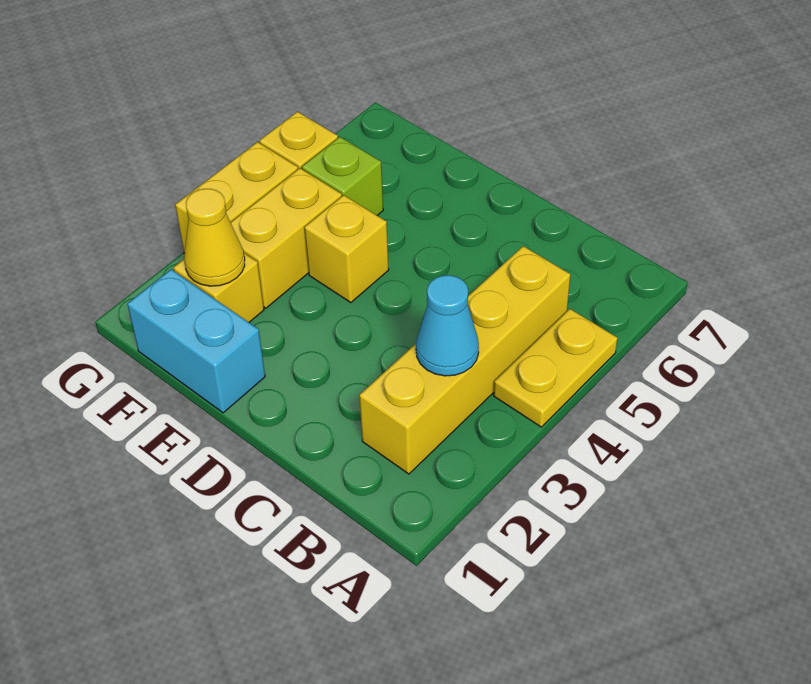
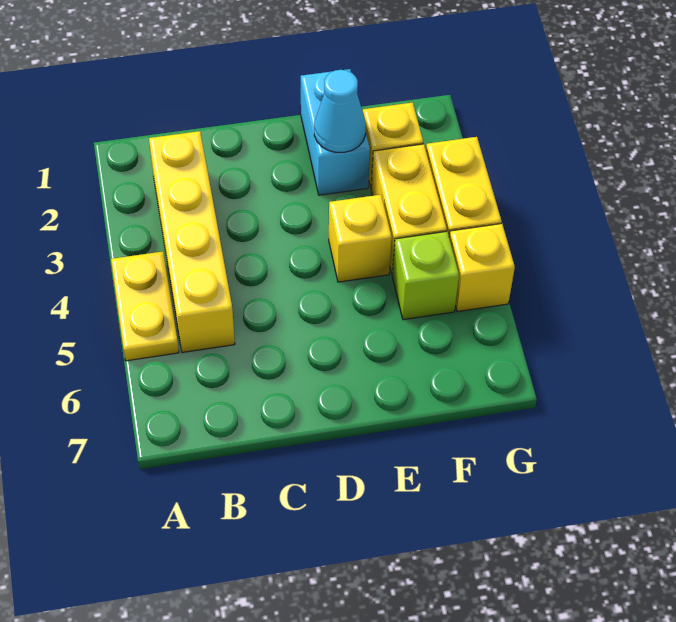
cyan 1x1 cone [416,275,479,376] -> cyan 1x1 cone moved to [314,70,366,152]
cyan 1x2 brick [127,269,265,413] -> cyan 1x2 brick turned to [301,69,370,195]
yellow 1x1 cone [184,189,245,286] -> none

